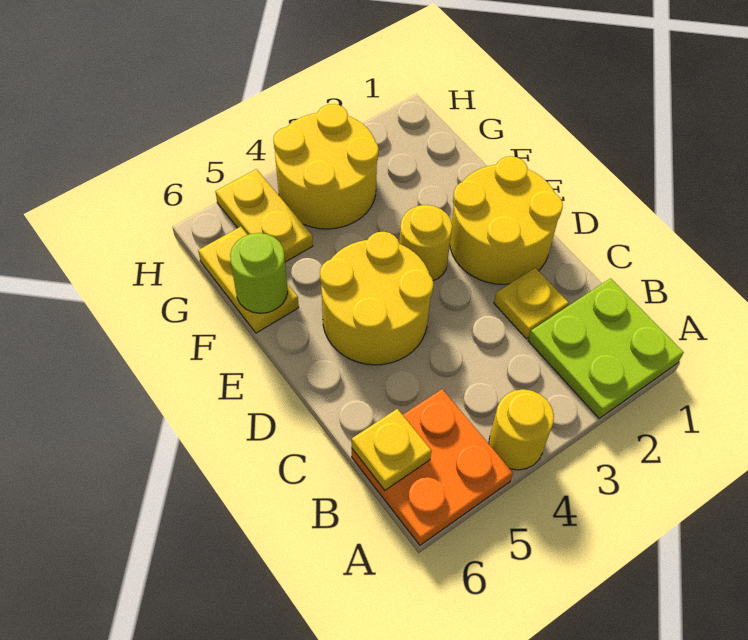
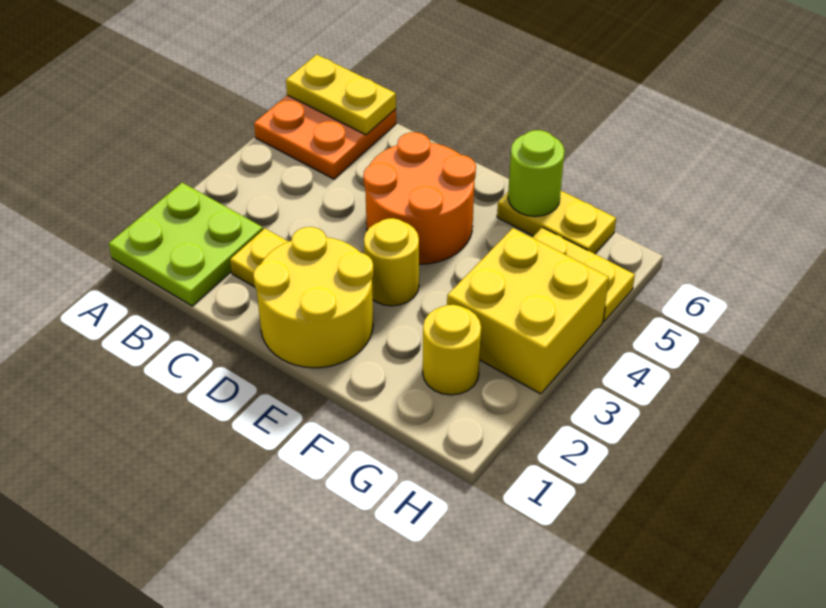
yellow 1x1 round brick [489,389,554,470] -> yellow 1x1 round brick moved to [423,305,481,395]
yellow 1x1 plate [352,409,431,490] -> yellow 1x2 plate [286,54,396,135]
yellow 2x2 round brick [320,232,433,365] -> orange 2x2 round brick [363,132,476,264]
yellow 2x2 round brick [273,104,379,229] -> yellow 2x2 brick [447,228,609,394]

